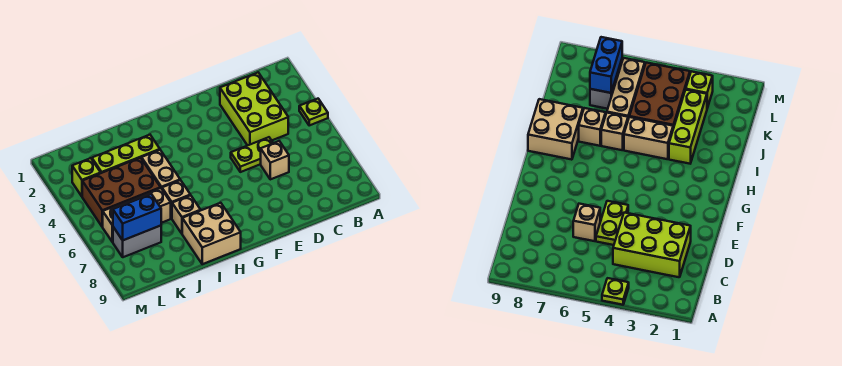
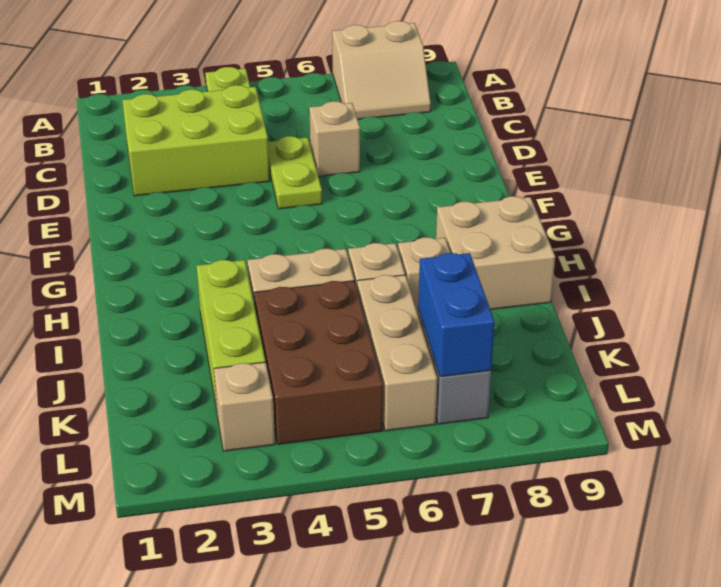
none -> tan 2x2 slope [332,21,431,119]
lime 1x1 brick [72,158,100,196] -> tan 1x1 brick [214,362,275,451]

